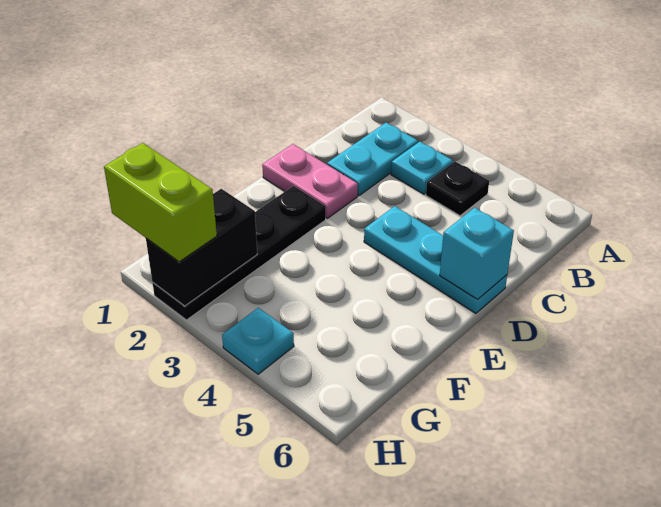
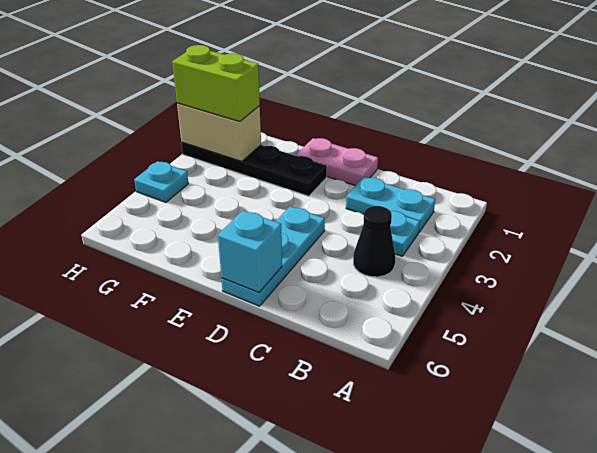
black 1x1 plate [426,161,489,216] -> black 1x1 cone [353,206,395,277]
pink 1x2 plate [262,144,358,218] -> pink 1x2 plate turned to [296,138,378,186]
black 1x2 brick [146,189,257,306] -> tan 1x2 brick [177,103,261,162]
lime 1x2 brick [104,143,217,262] -> lime 1x2 brick turned to [172,45,260,122]

